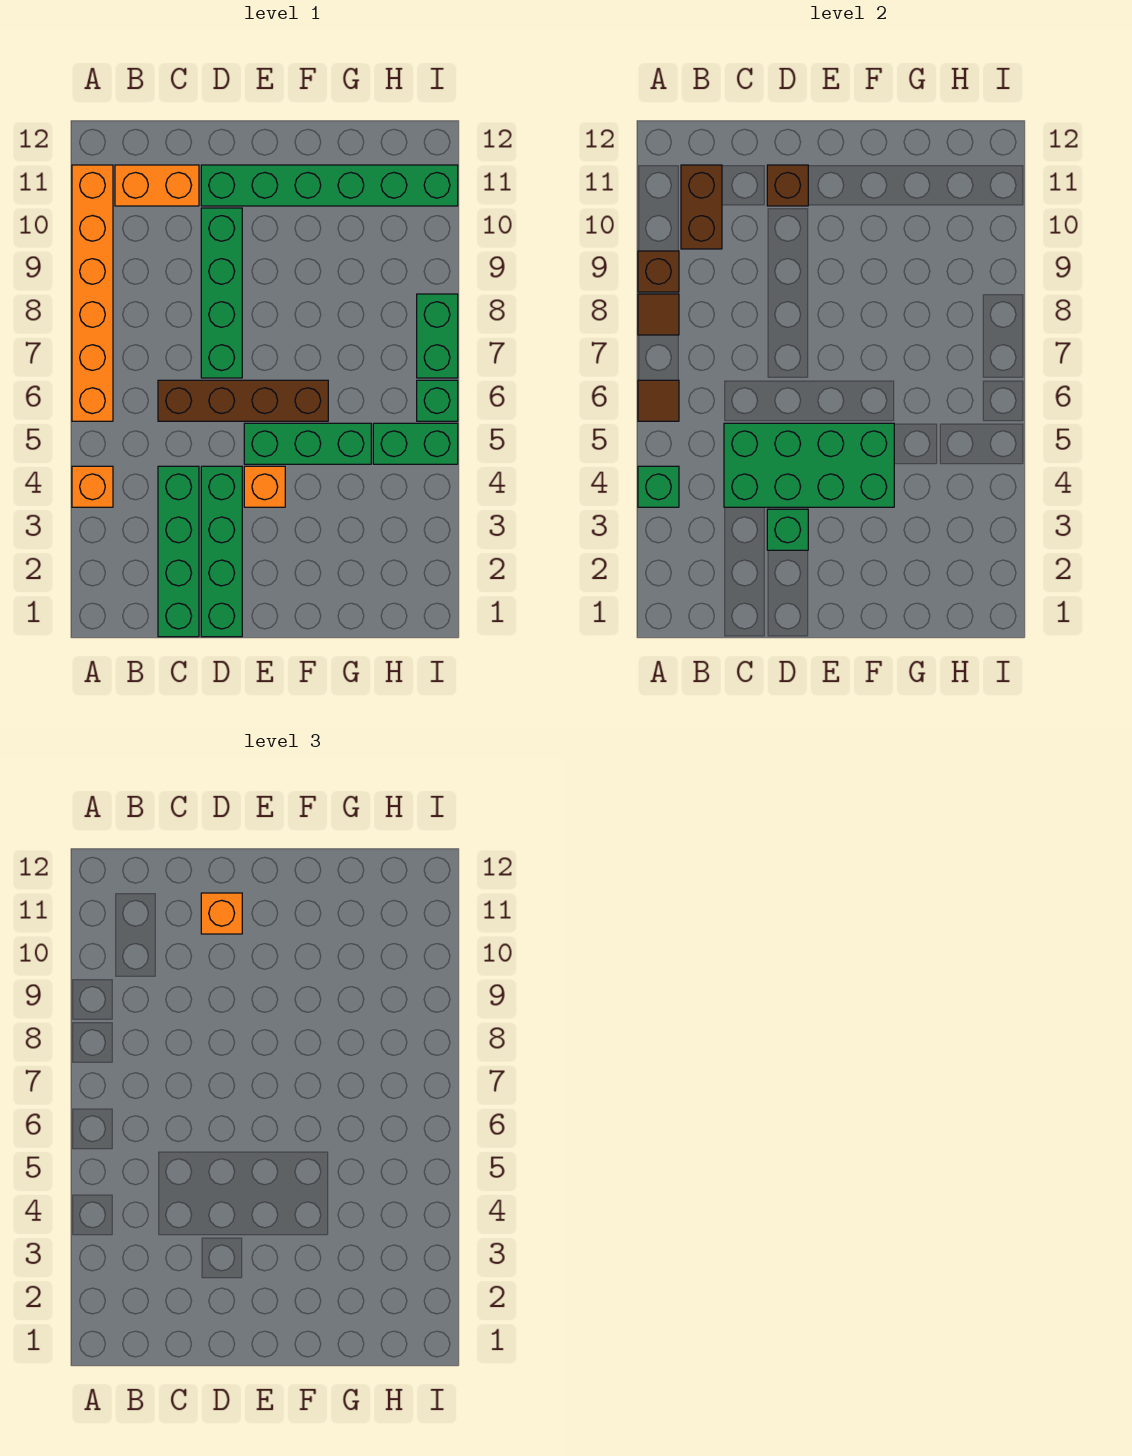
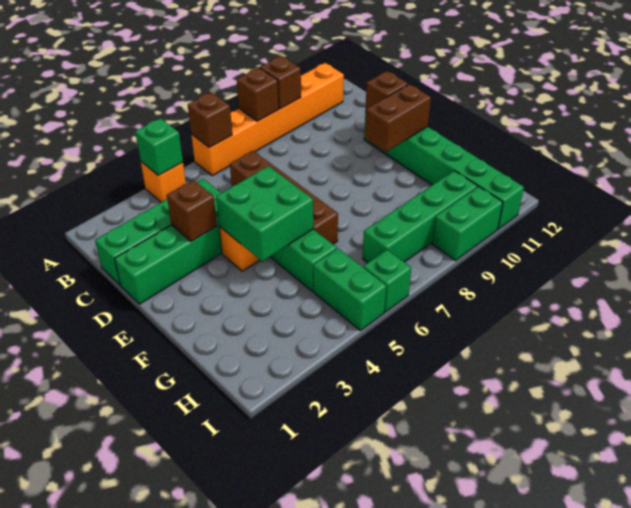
brown 1x1 tile [638,380,679,421] -> brown 1x1 brick [188,92,232,147]
brown 1x1 tile [638,294,679,335] -> brown 1x1 brick [237,68,279,121]
brown 1x2 brick [681,165,722,249] -> brown 1x2 brick moved to [365,84,431,152]
orange 1x2 brick [115,165,199,206] -> none
green 2x4 brick [724,423,894,507] -> green 2x2 brick [216,166,313,261]
green 1x1 brick [767,509,808,550] -> brown 1x1 brick [167,180,217,241]
green 1x4 brick [201,208,242,378] -> green 1x4 brick moved to [363,171,477,263]
orange 1x1 brick [201,893,242,934] -> none
green 1x2 brick [417,294,458,378] -> green 1x2 brick moved to [432,187,503,261]

